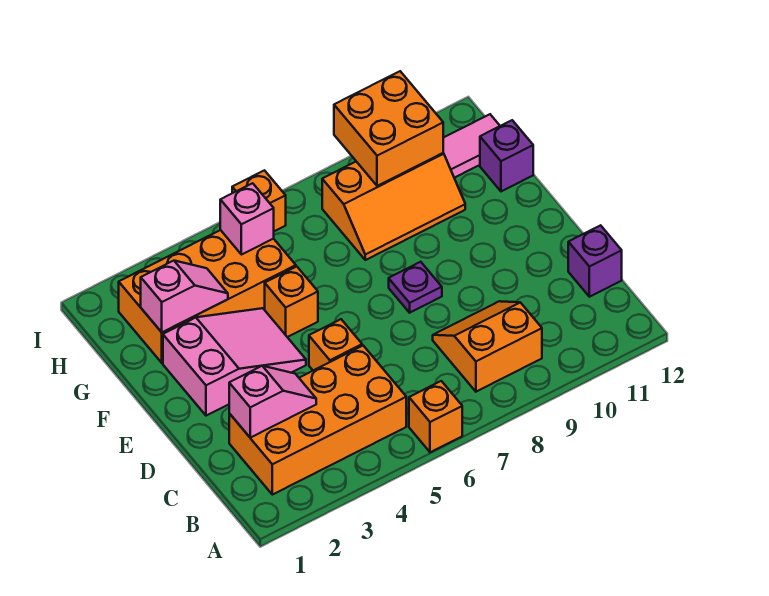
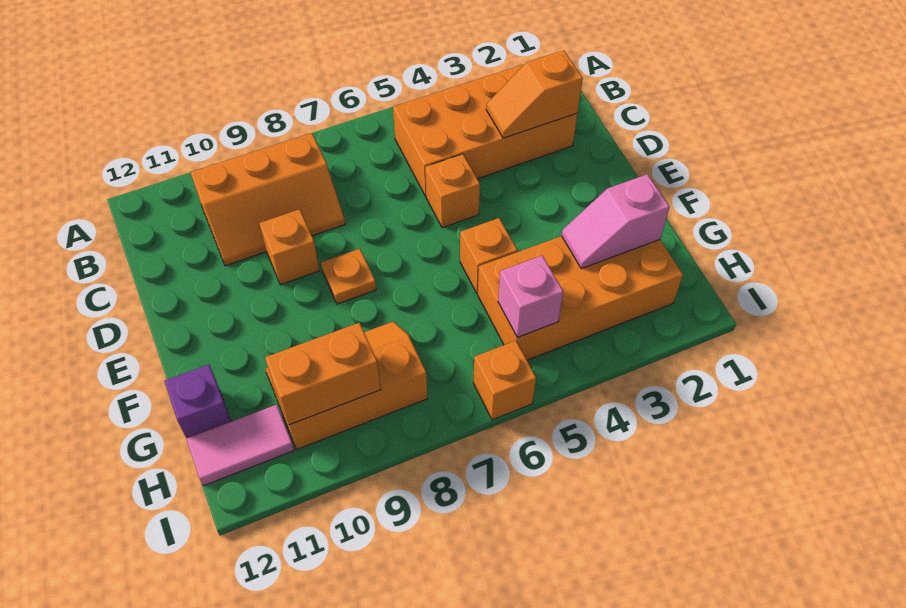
orange 1x1 brick [409,381,462,452] -> orange 1x1 brick moved to [259,209,320,285]
orange 2x2 slope [433,301,542,392] -> orange 2x3 slope [191,133,345,266]
pink 1x2 slope [229,366,316,438] -> orange 1x2 slope [486,50,583,138]
purple 1x1 brick [568,225,622,297] -> none
pink 2x3 slope [163,308,306,416] -> none
purple 1x1 plate [389,262,442,313] -> orange 1x1 plate [321,249,376,304]
orange 2x2 brick [334,71,443,186] -> orange 1x2 brick [265,323,381,425]

